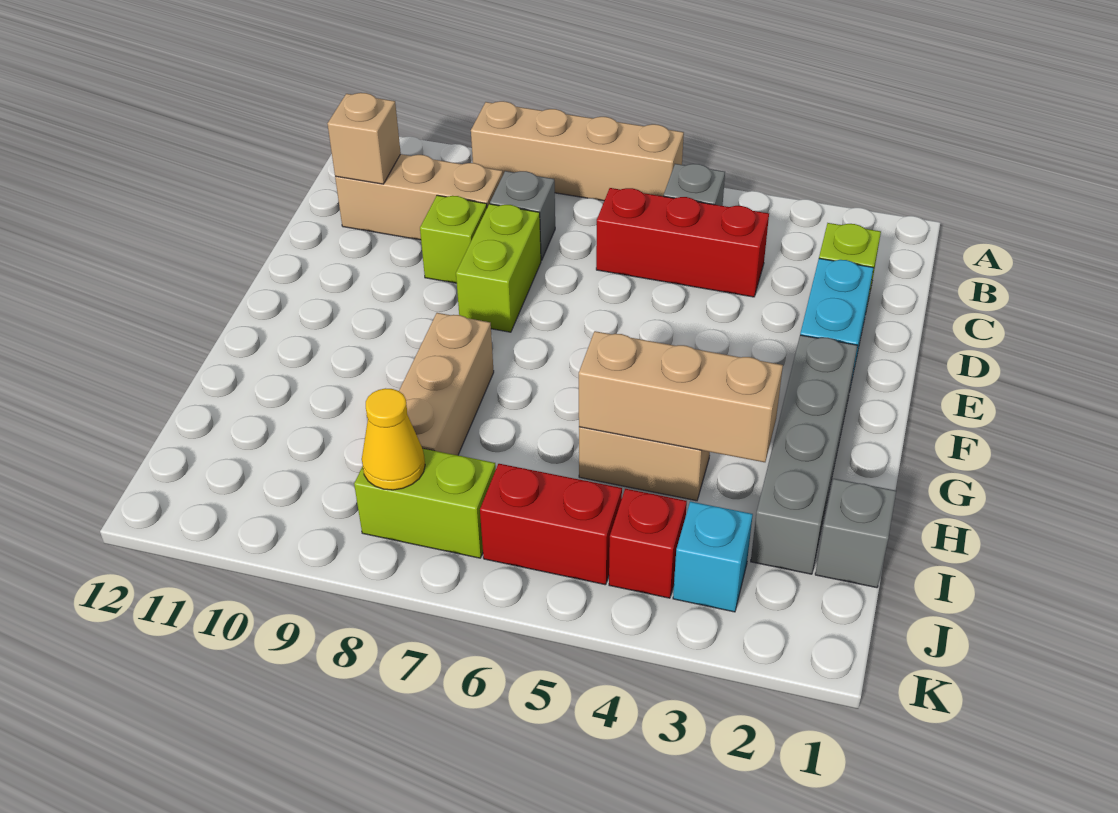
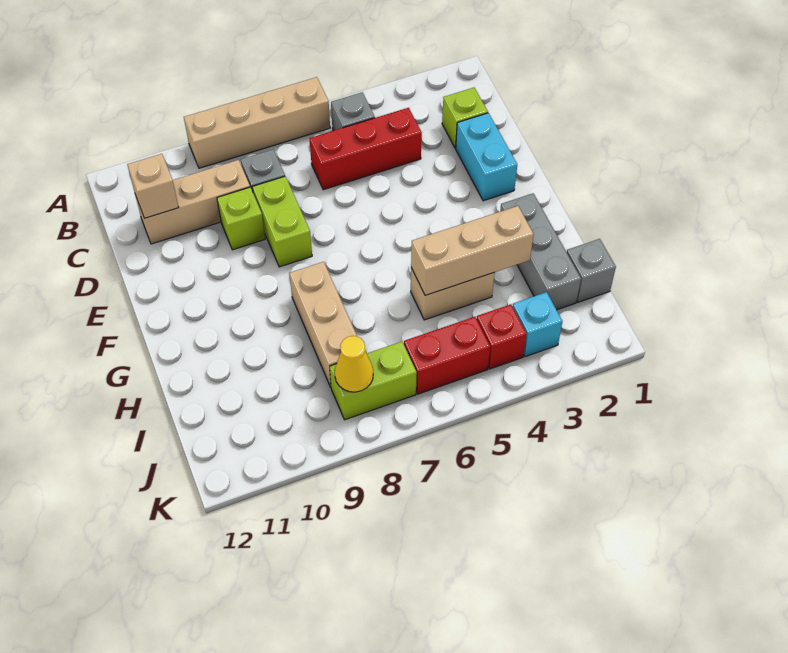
grey 1x4 brick [751,335,857,574] -> grey 1x3 brick [500,193,581,310]

